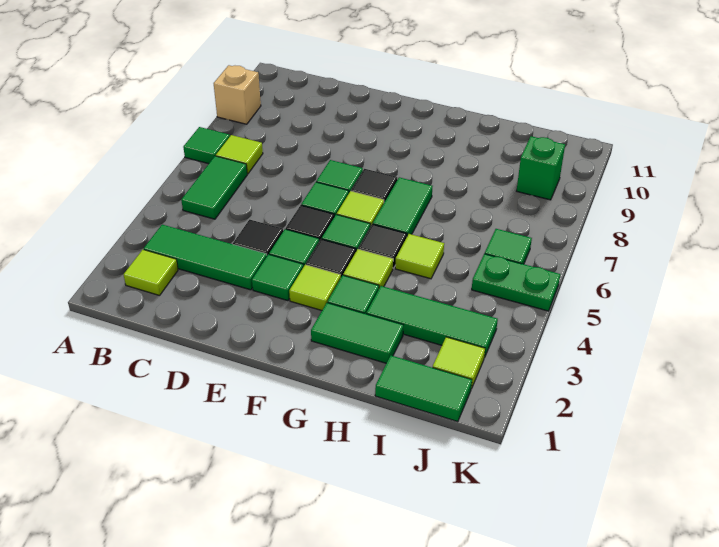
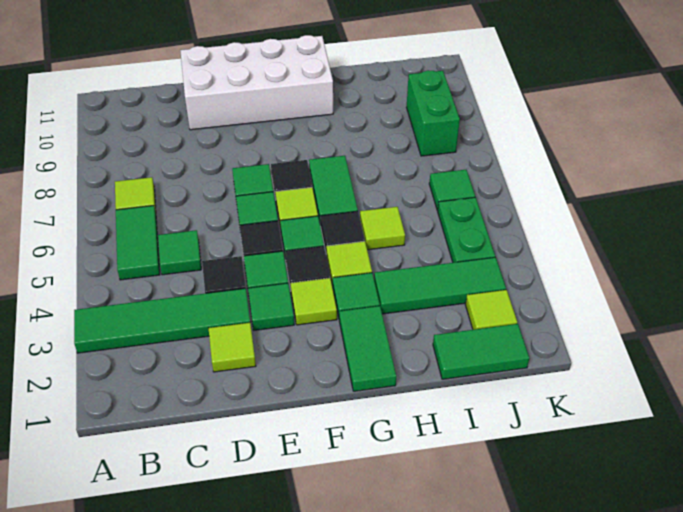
green 1x1 tile [183,127,230,164] -> green 1x1 tile moved to [158,230,201,275]
tan 1x1 brick [214,65,261,124] -> none
lime 1x1 tile [124,250,178,295] -> lime 1x1 tile moved to [209,323,256,372]
green 1x3 tile [144,225,267,290] -> green 1x4 tile [74,289,250,353]
none -> white 2x4 brick [180,35,333,130]
green 1x2 tile [311,303,403,363] -> green 1x2 tile turned to [339,306,396,391]
green 1x2 plate [472,254,560,311] -> green 1x2 plate turned to [438,197,495,263]
green 1x1 brick [517,136,565,200] -> green 1x2 brick [407,70,460,156]

